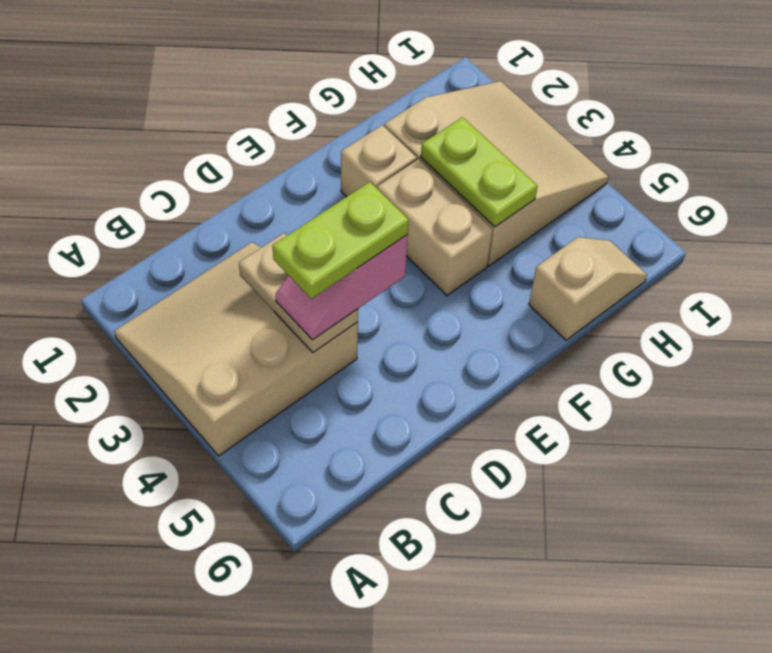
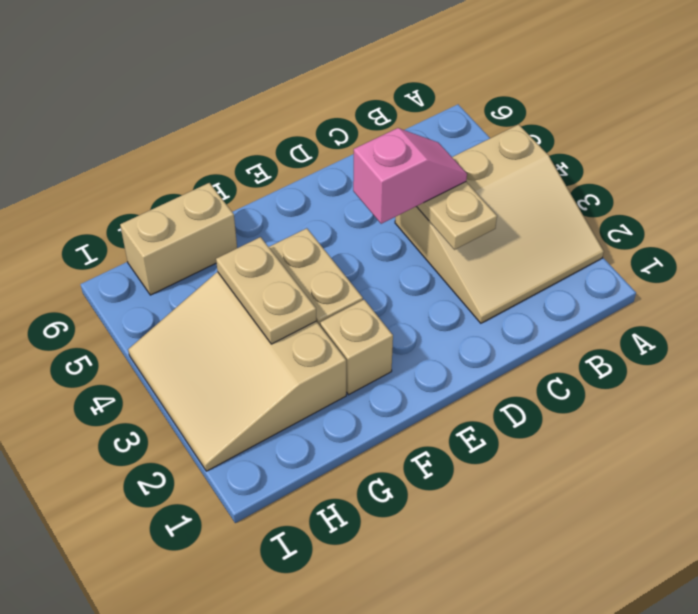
lime 1x2 plate [272,182,409,299] -> none
lime 1x2 plate [421,117,537,227] -> tan 1x2 plate [216,237,316,344]
tan 1x2 slope [529,237,647,340] -> tan 1x2 brick [120,183,237,295]

